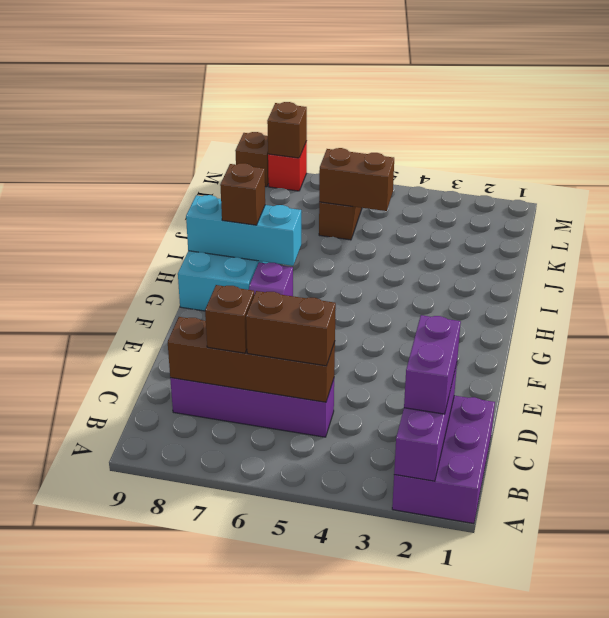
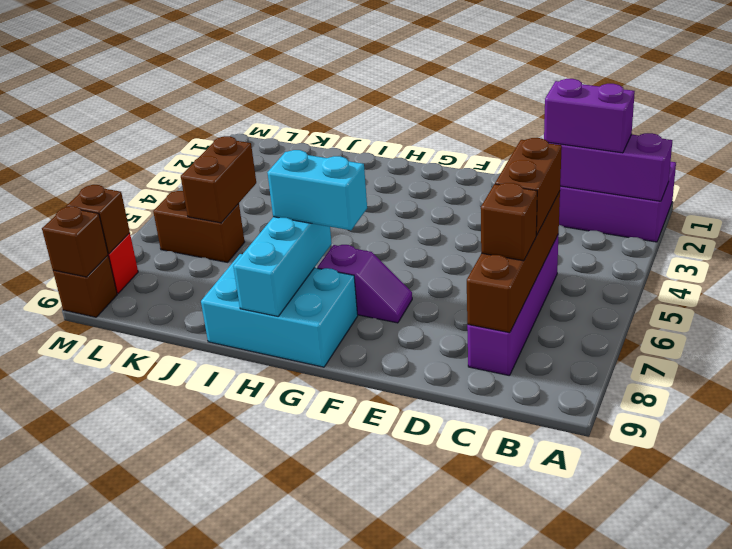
none -> cyan 1x2 brick [267,150,367,230]
brown 1x1 brick [220,163,265,225] -> brown 1x1 brick moved to [42,206,108,277]

